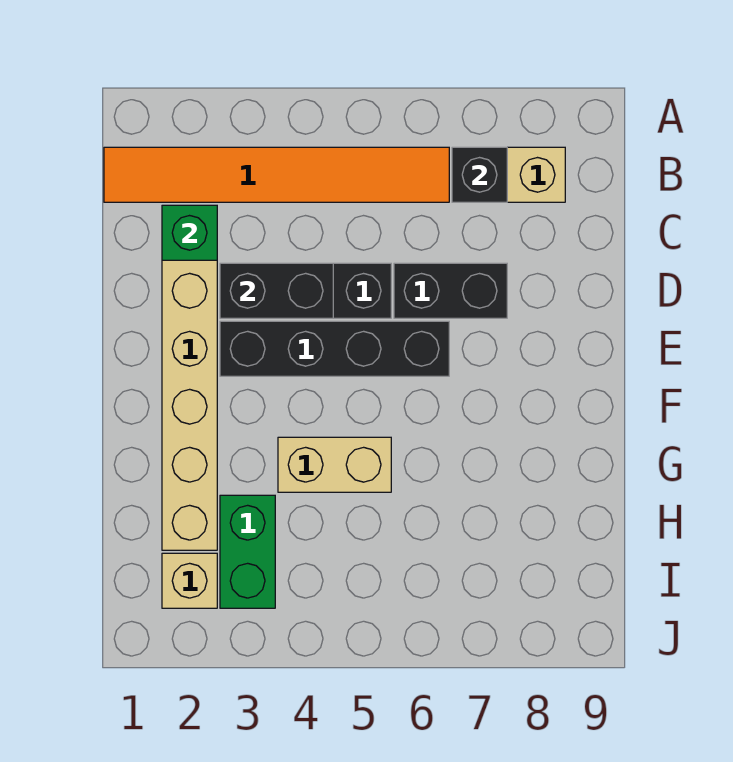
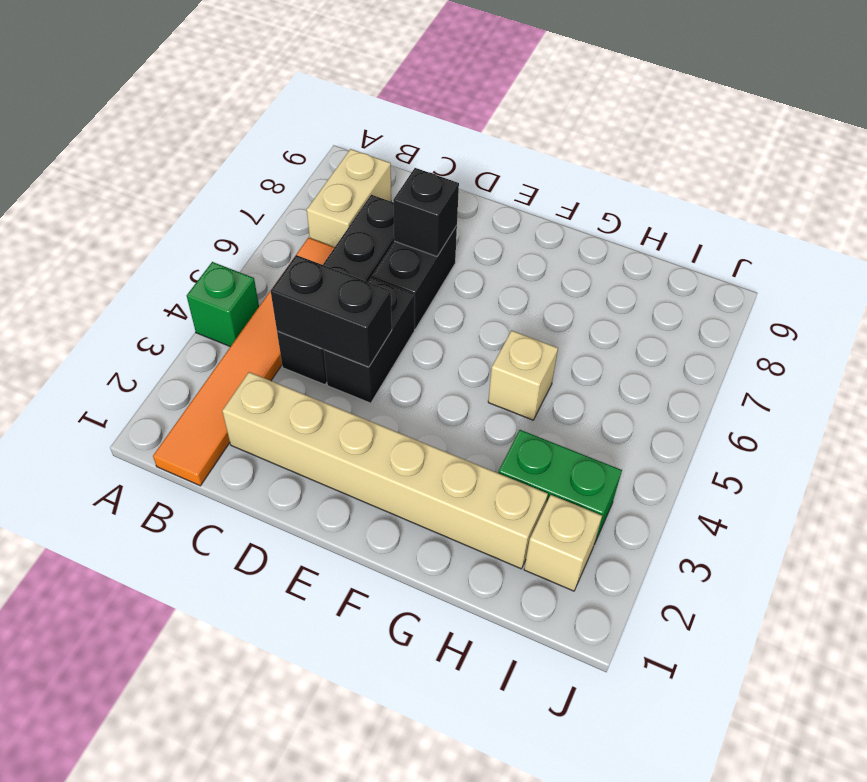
black 1x1 brick [452,147,507,202] -> black 1x1 brick moved to [393,168,459,256]
green 1x1 brick [162,205,217,260] -> green 1x1 brick moved to [187,262,259,347]
black 1x2 brick [220,263,333,318] -> black 1x2 brick turned to [271,255,392,367]
black 1x4 brick [220,321,449,376] -> black 1x4 brick moved to [277,195,394,385]
tan 1x2 brick [278,437,391,492] -> tan 1x1 brick [488,331,558,420]

